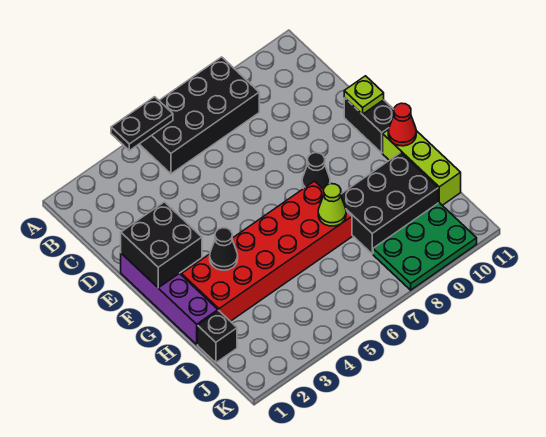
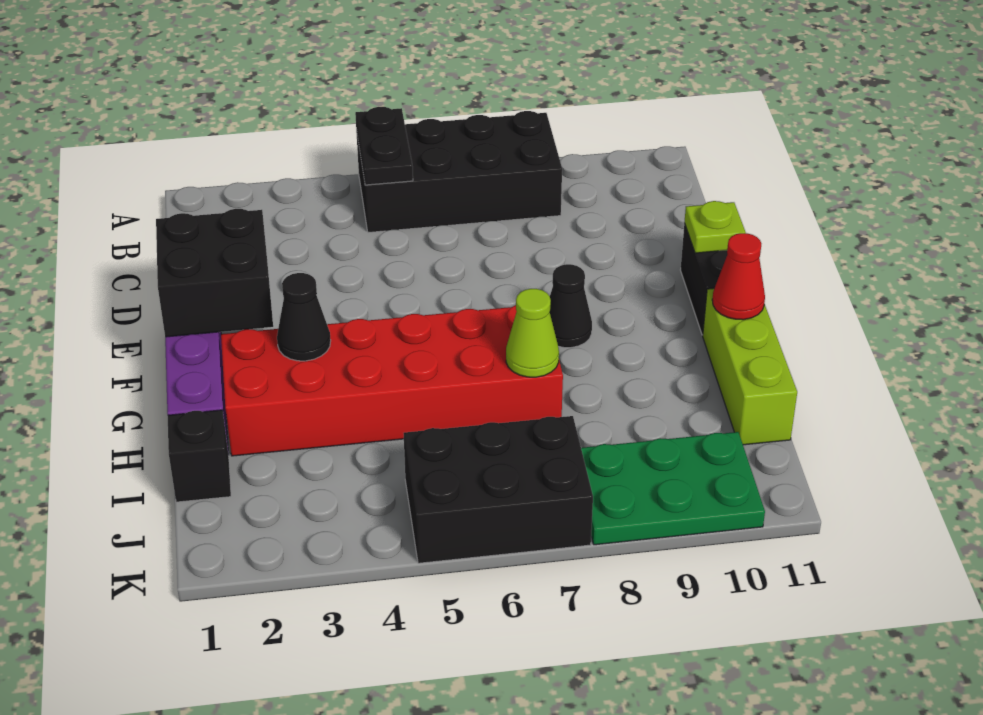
black 1x2 plate [111,97,173,151] -> black 1x2 plate turned to [355,107,413,185]
black 2x3 brick [341,153,438,254] -> black 2x3 brick moved to [404,416,593,563]

